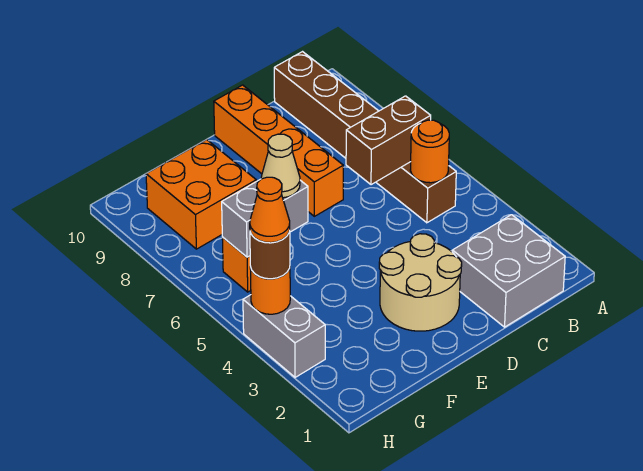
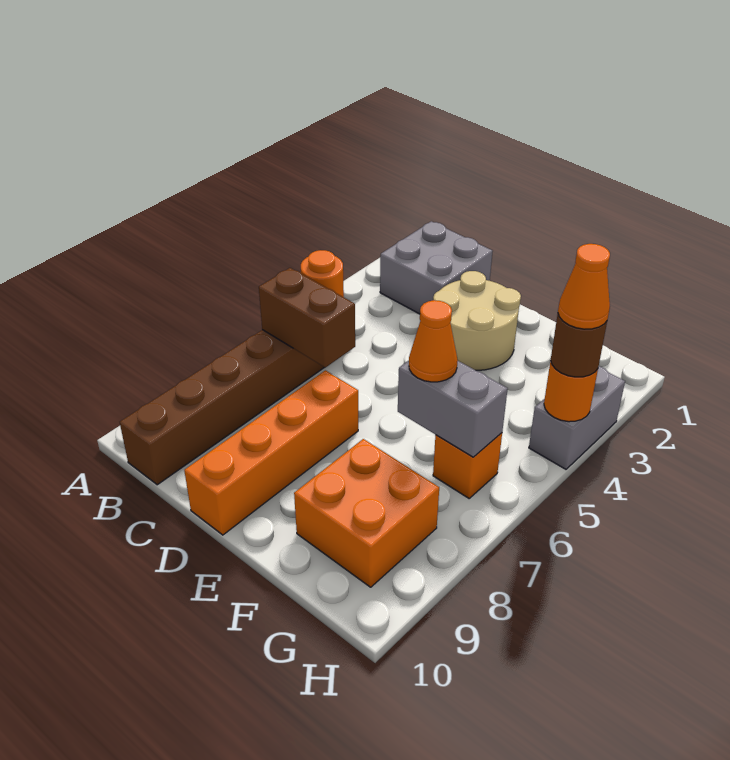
tan 1x1 cone [261,134,300,198] -> orange 1x1 cone [409,300,458,382]

